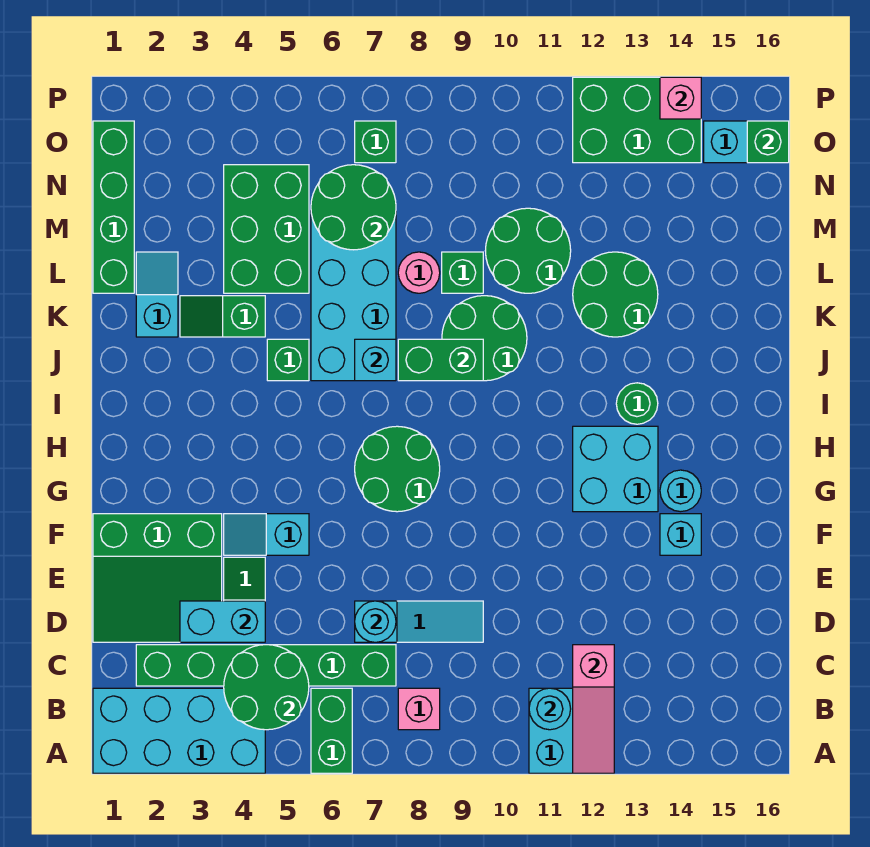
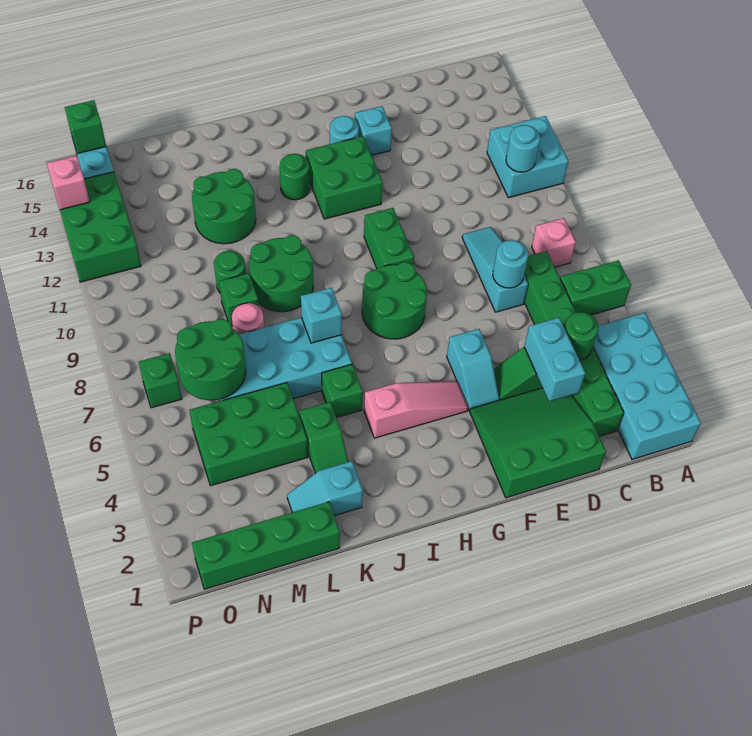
pink 1x3 slope [573,645,614,773] -> pink 1x3 slope moved to [364,381,468,438]
green 2x2 round brick [224,645,309,730] -> green 1x1 round brick [565,312,599,360]
green 3x3 slope [93,514,222,642] -> green 3x3 slope turned to [470,388,606,498]
cyan 2x2 brick [573,426,658,512] -> green 2x2 brick [306,136,383,219]
green 1x2 brick [398,339,483,381] -> green 1x2 brick moved to [364,208,414,269]
green 2x2 round brick [485,208,571,293] -> green 1x1 round brick [214,251,246,293]

